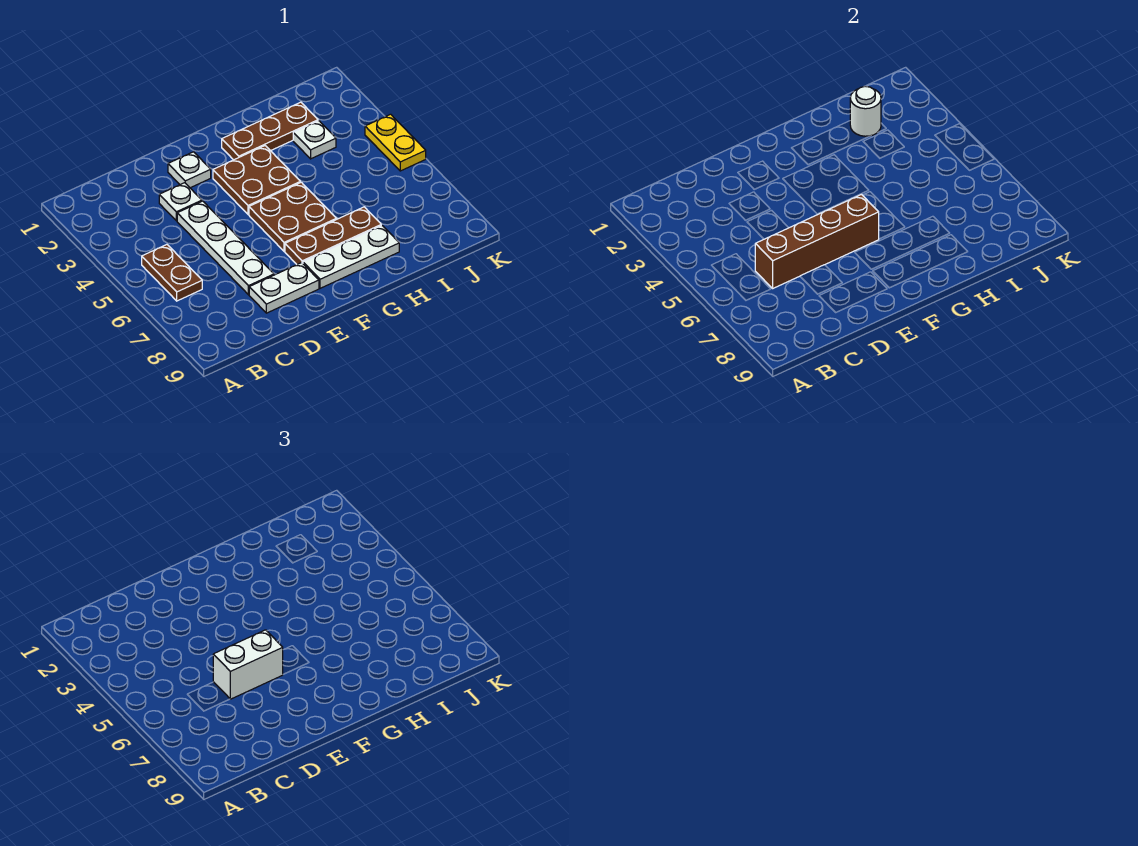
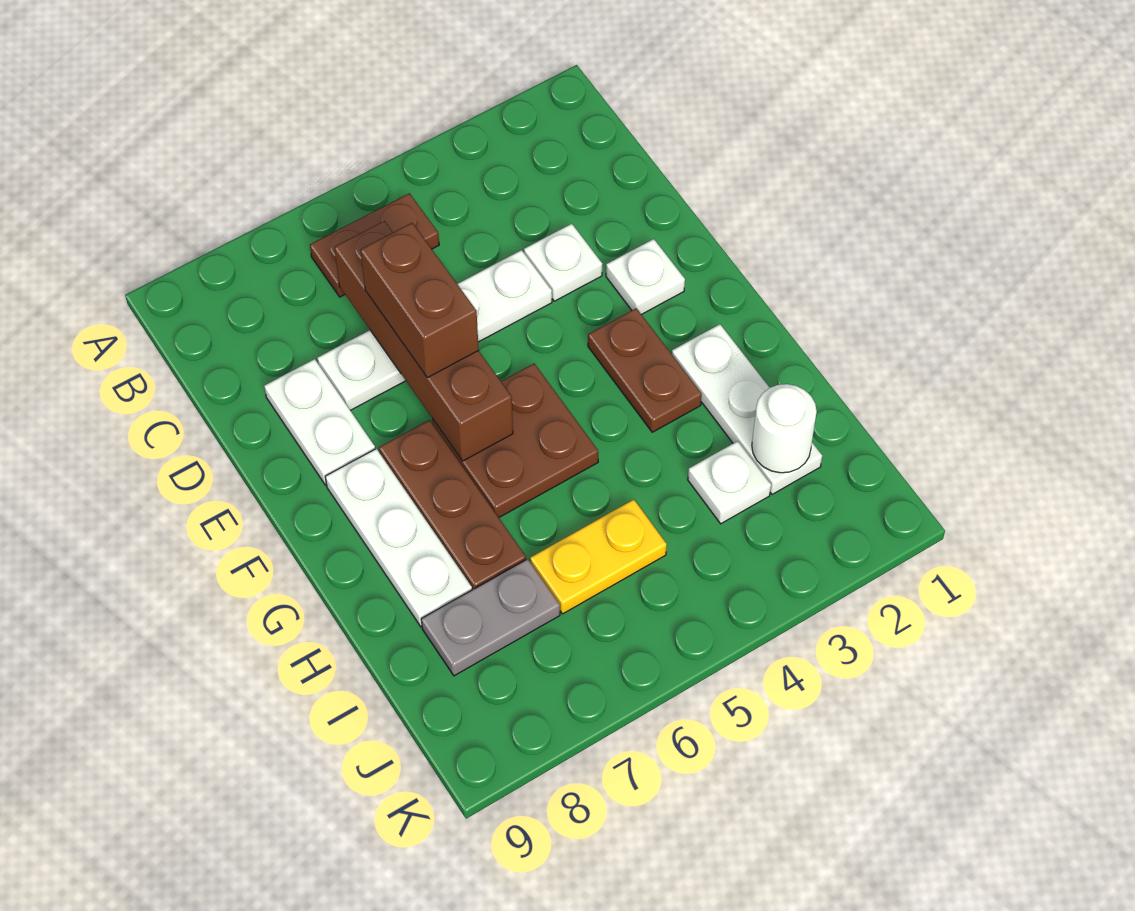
white 1x2 brick [213,630,283,699] -> brown 1x2 brick [361,223,479,378]
brown 2x2 plate [213,146,300,215] -> brown 1x2 plate [588,308,702,432]
brown 1x3 plate [222,102,318,160] -> white 1x3 plate [672,324,822,494]
none -> grey 1x2 plate [421,559,560,676]
yellow 1x2 plate [365,114,426,171] -> yellow 1x2 plate moved to [530,499,667,614]

